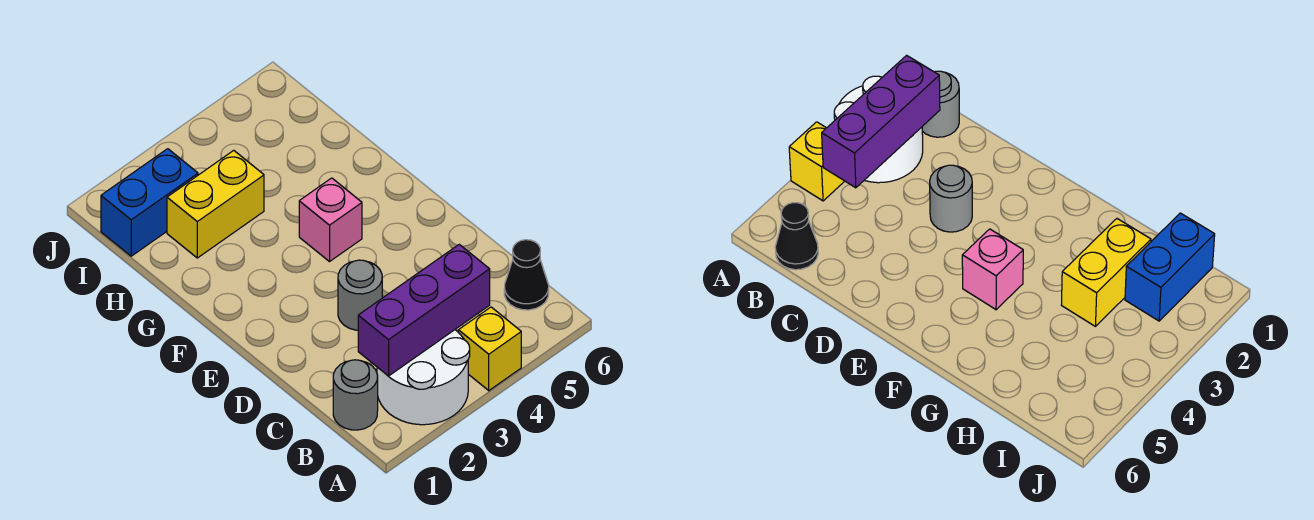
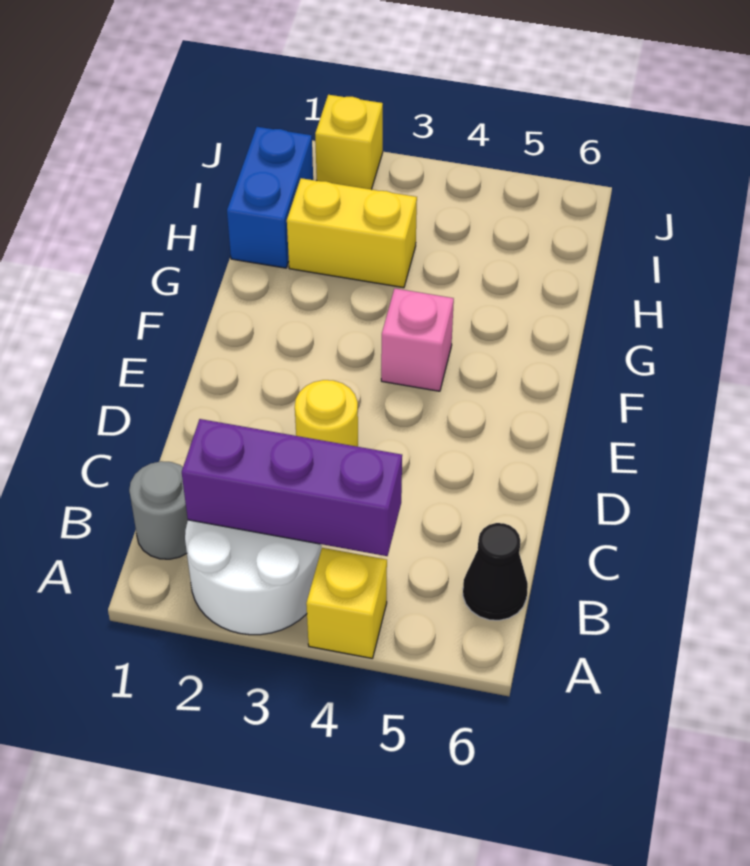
grey 1x1 round brick [338,260,382,330] -> yellow 1x1 round brick [295,380,358,447]
blue 1x2 brick [101,149,198,256] -> blue 1x2 brick turned to [227,127,313,268]
none -> yellow 1x1 brick [315,95,383,189]

